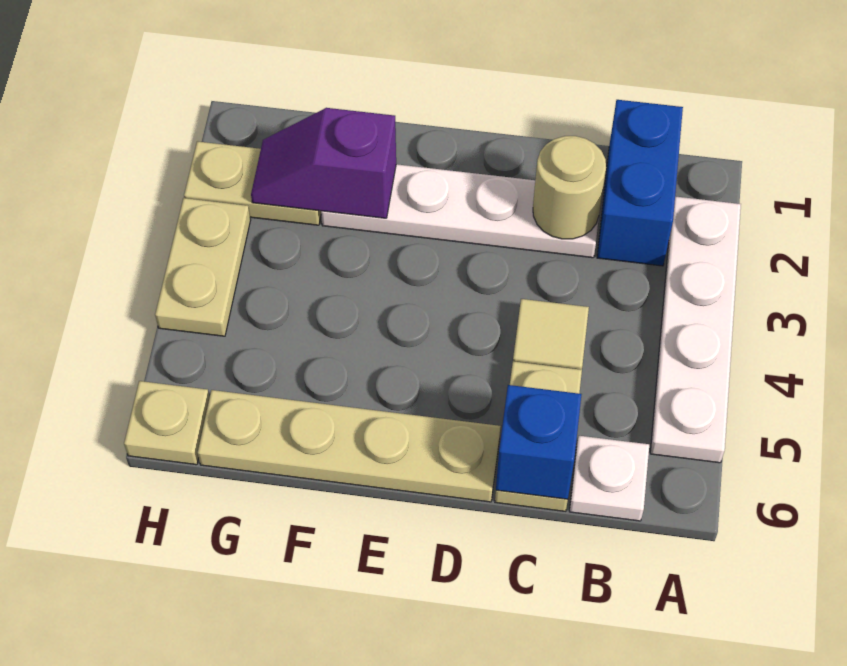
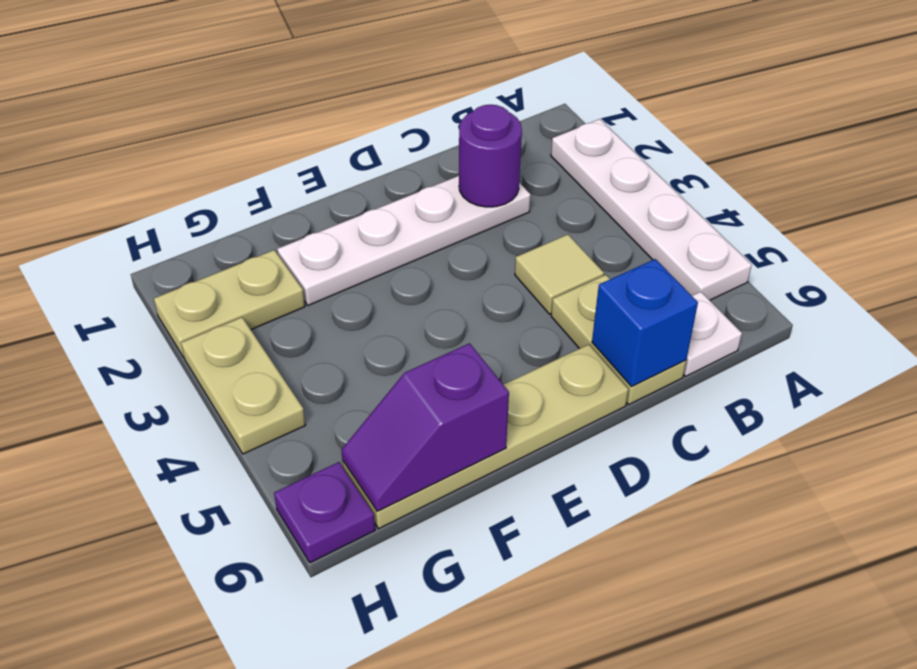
blue 1x2 brick [597,100,683,266] -> none
tan 1x1 round brick [533,136,606,239] -> purple 1x1 round brick [459,105,522,207]
purple 1x2 slope [251,108,396,218] -> purple 1x2 slope moved to [341,343,509,511]
tan 1x1 plate [124,381,210,465] -> purple 1x1 plate [274,462,375,563]

